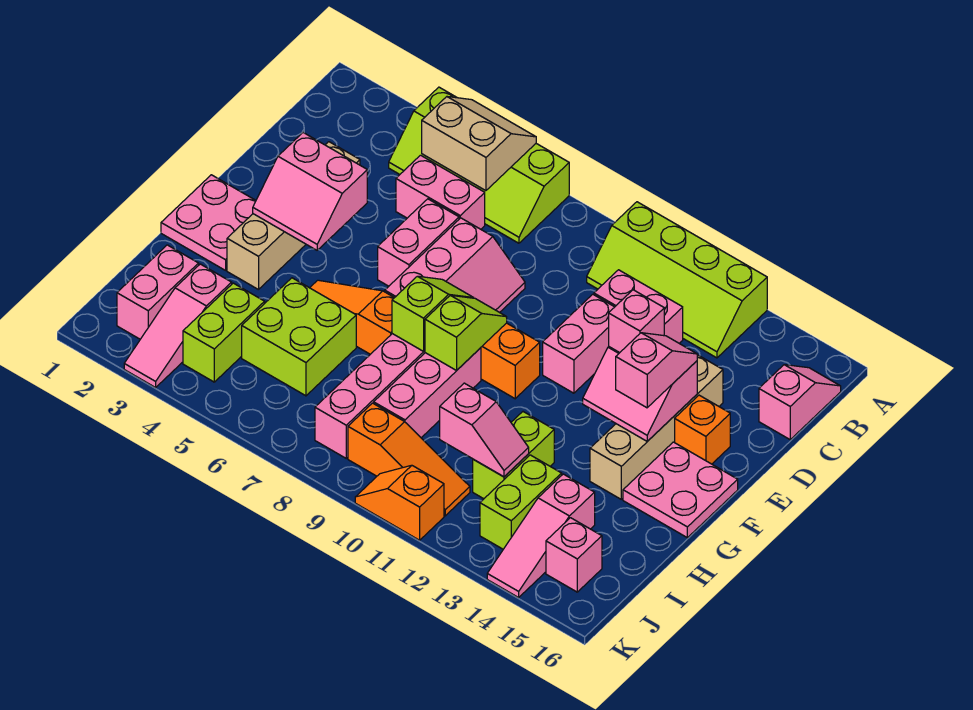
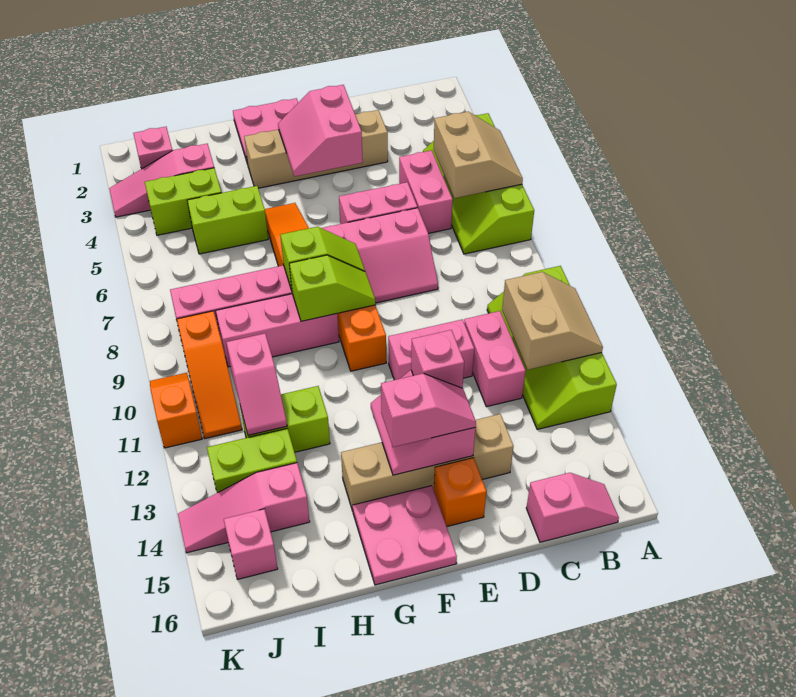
none -> tan 2x2 slope [502,272,603,370]
lime 2x2 brick [242,278,356,396] -> lime 1x2 brick [187,186,268,254]
pink 1x2 brick [117,245,199,339] -> pink 1x1 brick [133,127,172,169]

